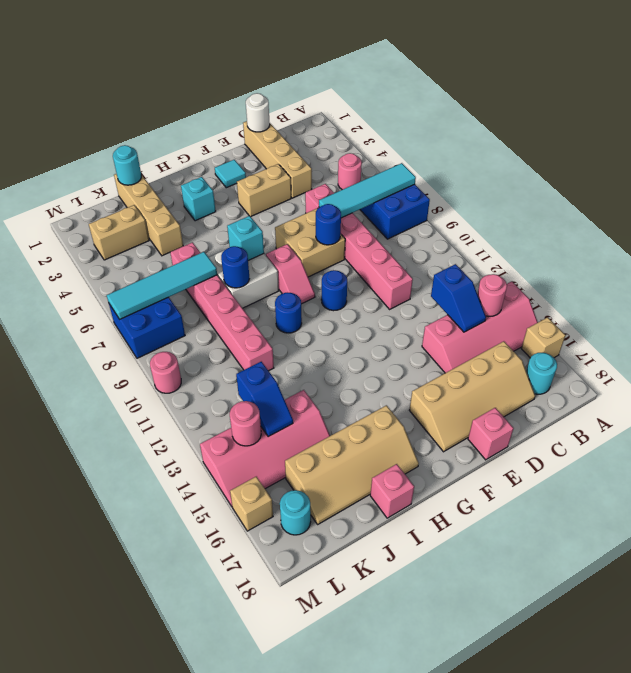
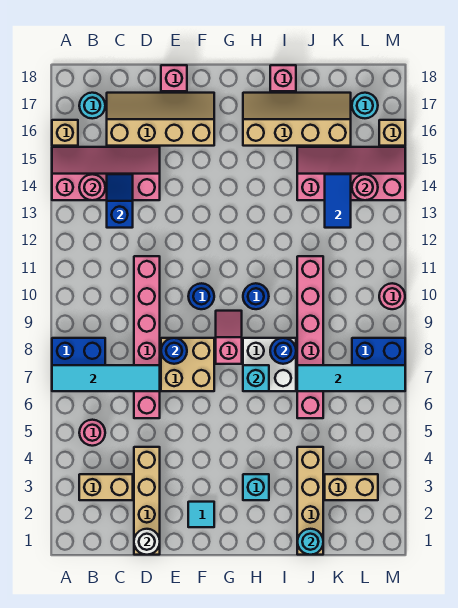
tan 1x2 brick [237,164,291,217] -> tan 1x2 brick moved to [79,474,133,500]
blue 1x2 slope [236,362,293,437] -> blue 1x2 tile [325,174,351,228]

